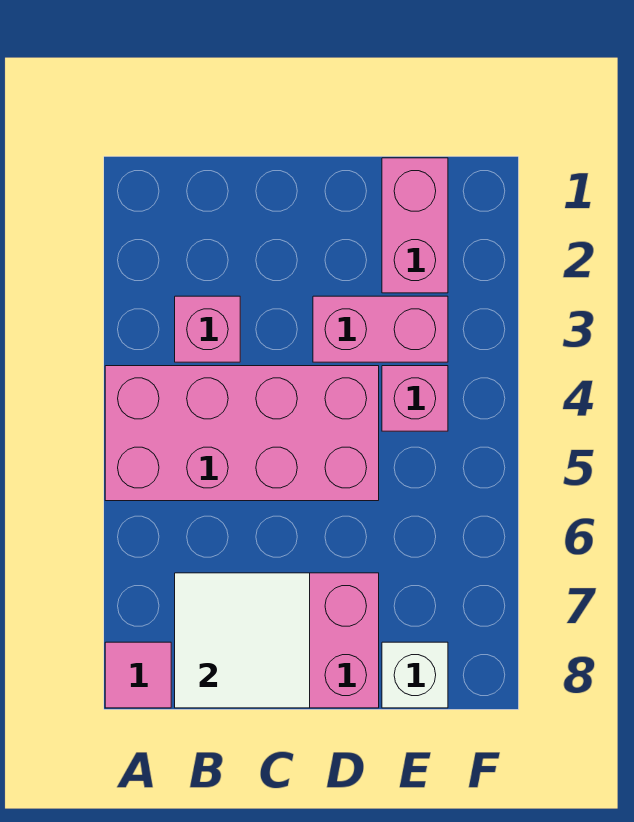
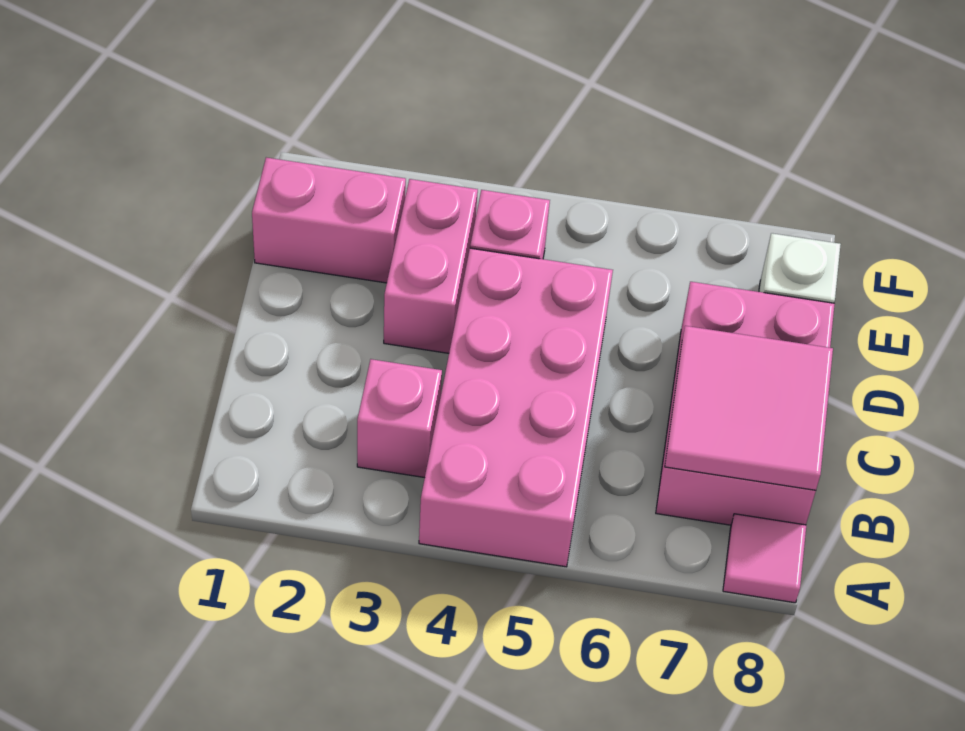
white 2x2 tile [175,573,310,708] -> pink 2x2 tile [665,326,833,490]

